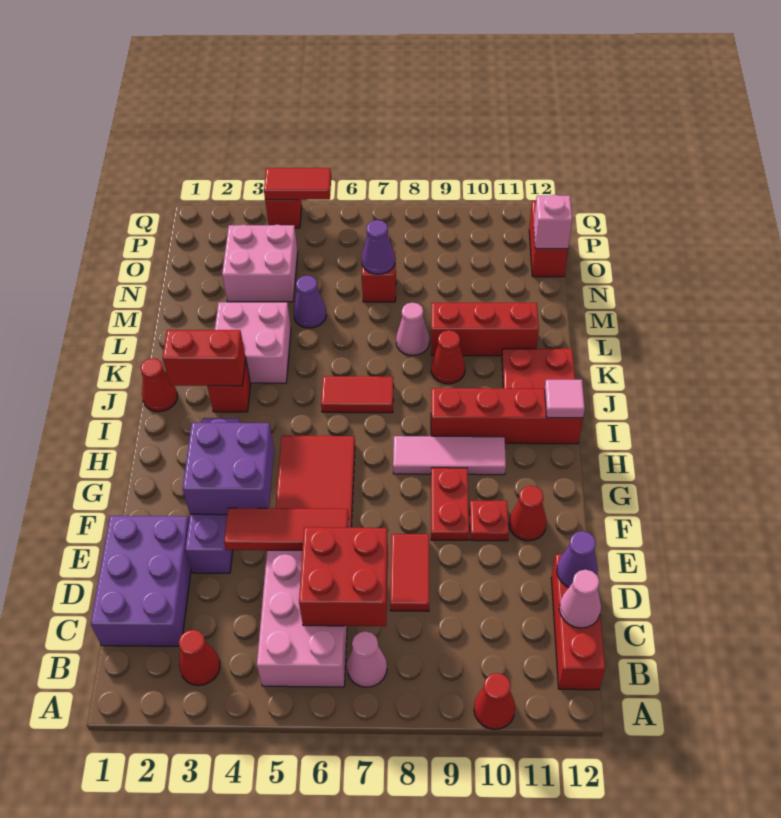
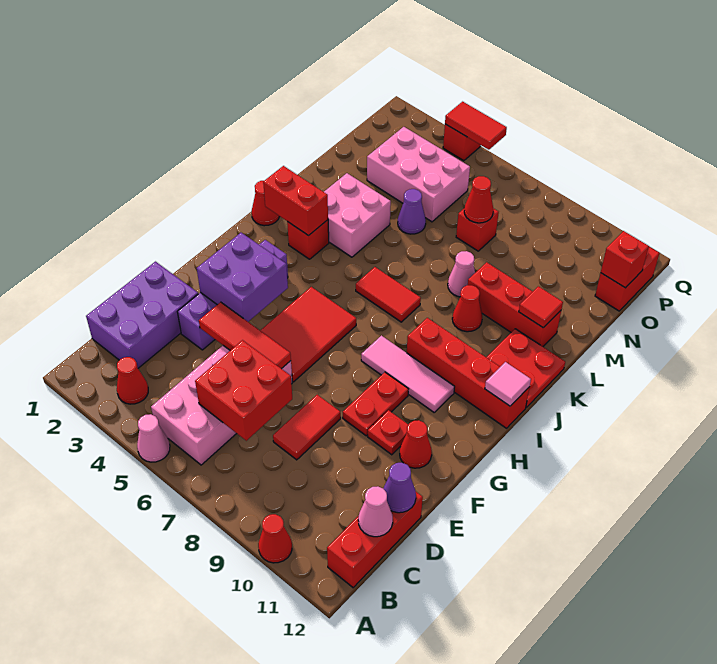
pink 1x1 cone [347,631,387,687] -> pink 1x1 cone moved to [137,414,170,462]
none -> red 1x1 tile [519,286,563,327]
pink 2x2 brick [222,225,298,302] -> pink 2x3 brick [367,127,470,222]
purple 1x1 cone [362,220,395,274] -> red 1x1 cone [464,176,493,223]
pink 1x1 brick [534,195,572,249] -> red 1x1 brick [601,231,649,288]

